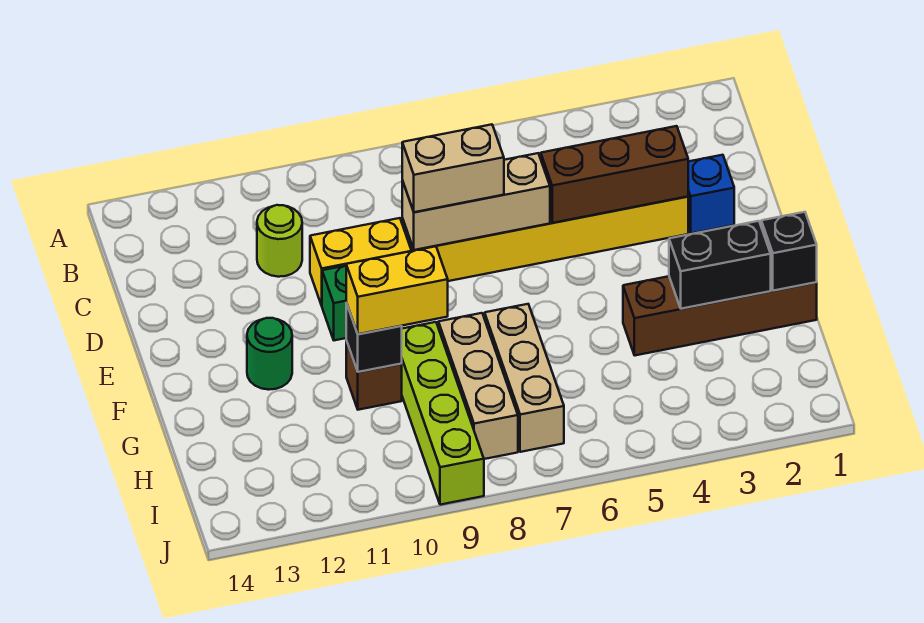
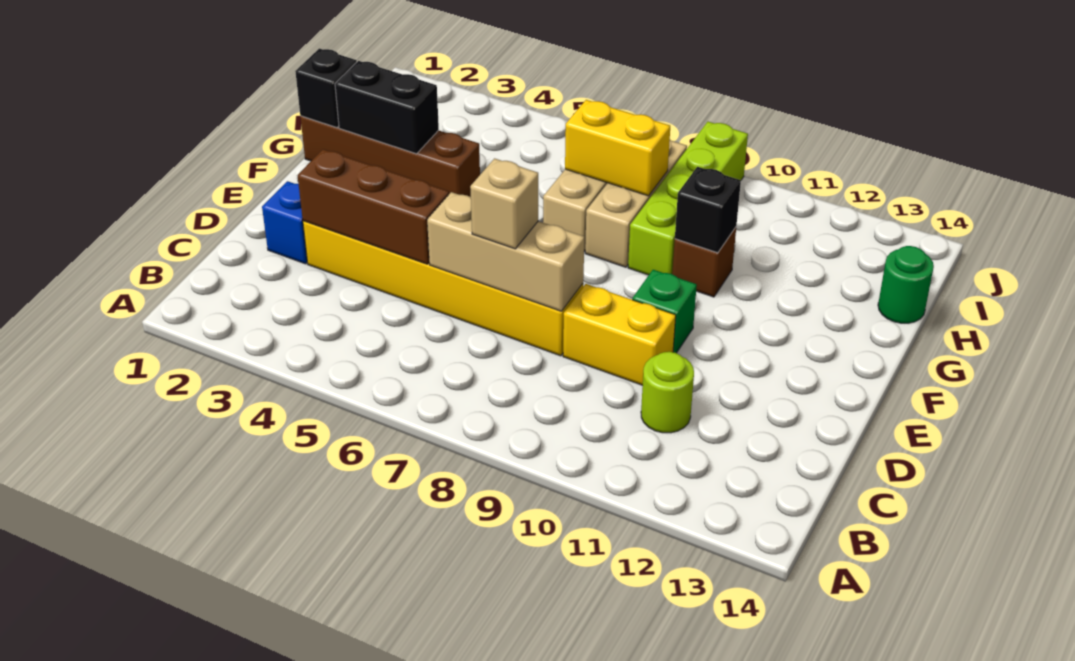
tan 1x2 brick [402,124,504,212] -> tan 1x1 brick [470,159,538,249]
green 1x1 round brick [247,318,292,390] -> green 1x1 round brick moved to [878,246,934,323]
yellow 1x2 brick [346,246,448,334] -> yellow 1x2 brick moved to [565,100,670,196]

